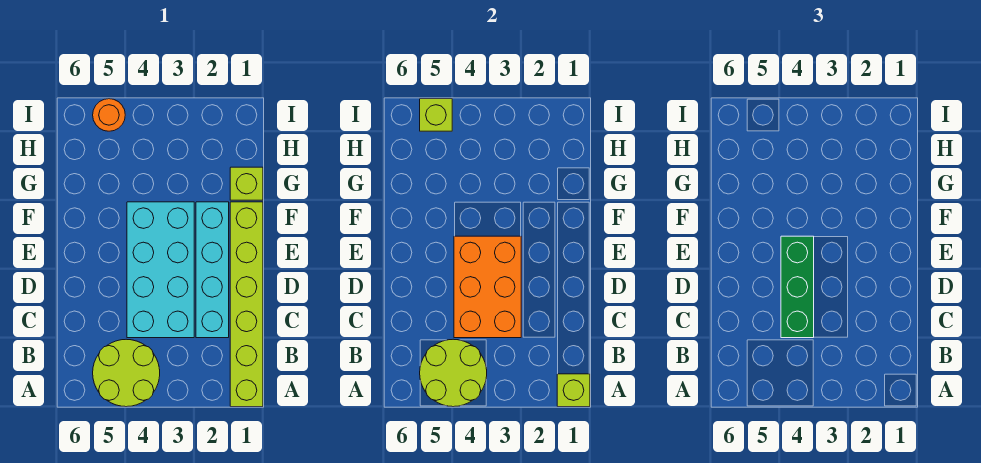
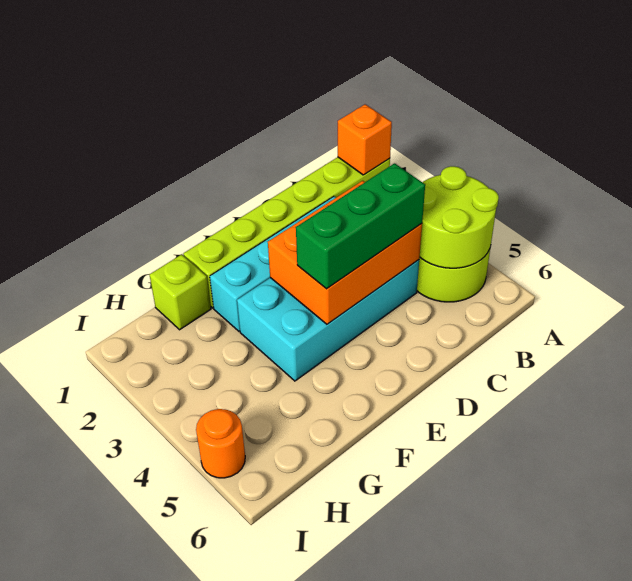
lime 1x1 brick [557,374,590,407] -> orange 1x1 brick [338,104,392,175]
lime 1x1 brick [420,99,452,131] -> none

